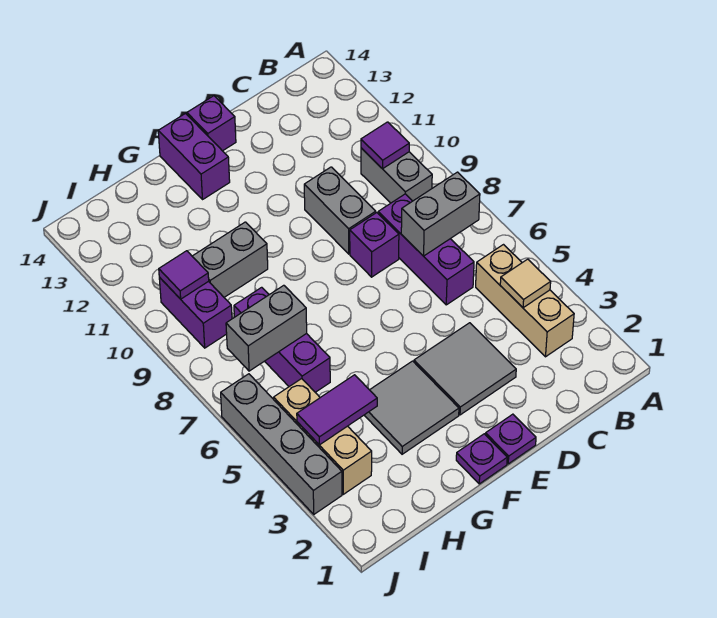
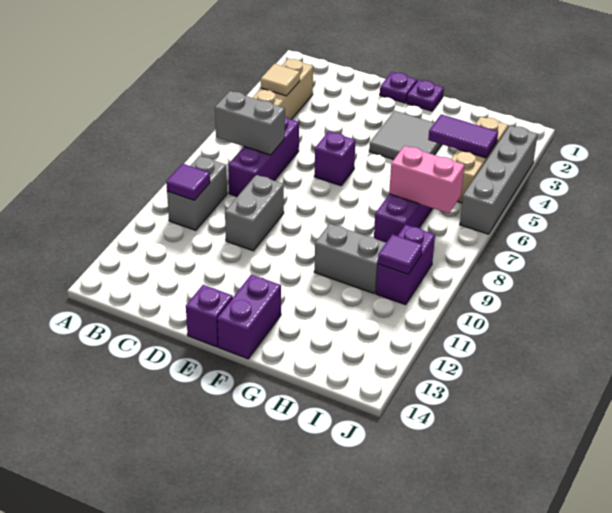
grey 2x2 tile [414,323,516,415] -> none
purple 1x1 brick [350,213,399,277] -> purple 1x1 brick moved to [314,131,356,186]
grey 1x2 brick [226,285,307,371] -> pink 1x2 brick [389,146,464,213]

